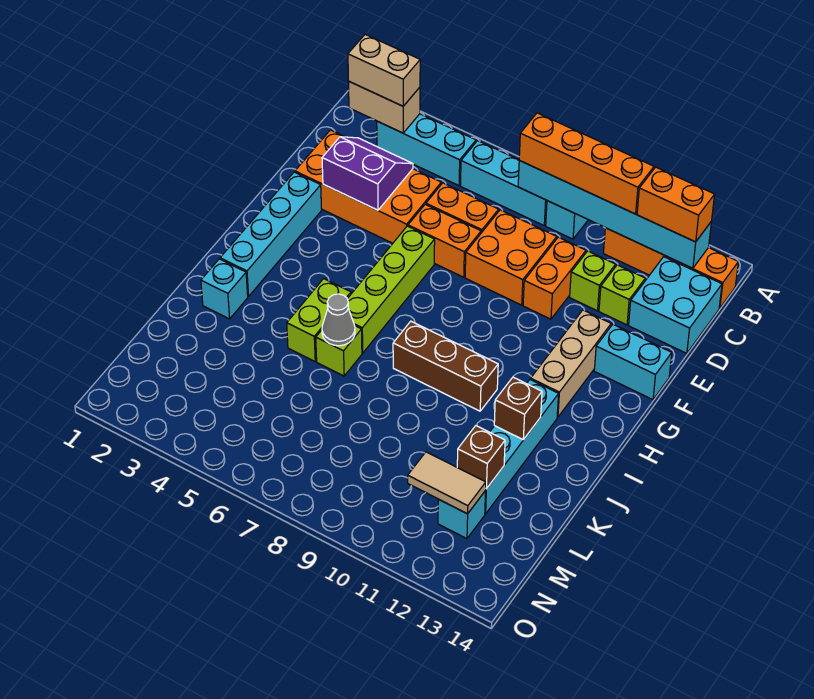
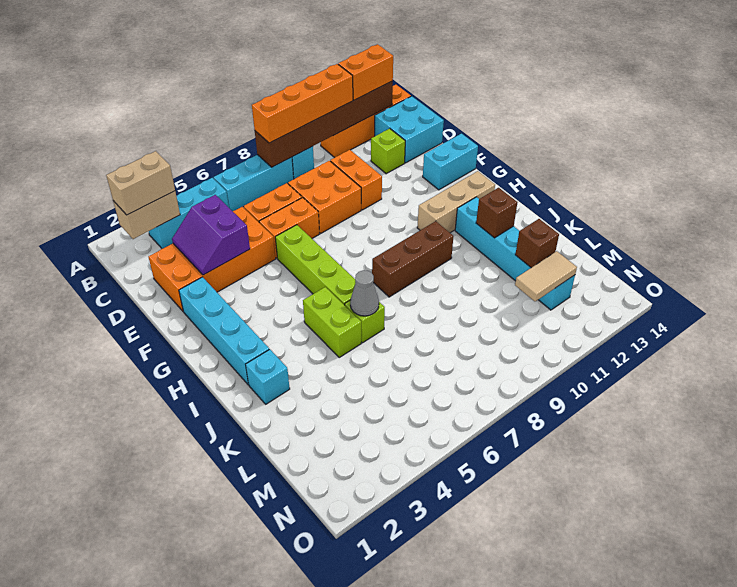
cyan 1x6 brick [518,161,711,268] -> brown 1x6 brick [255,81,393,167]
purple 2x2 slope [322,137,413,210] -> purple 2x2 slope turned to [172,195,250,275]
lime 1x1 brick [570,251,616,311] -> none
tan 1x3 brick [531,310,611,417] -> tan 1x3 brick turned to [417,171,495,233]

